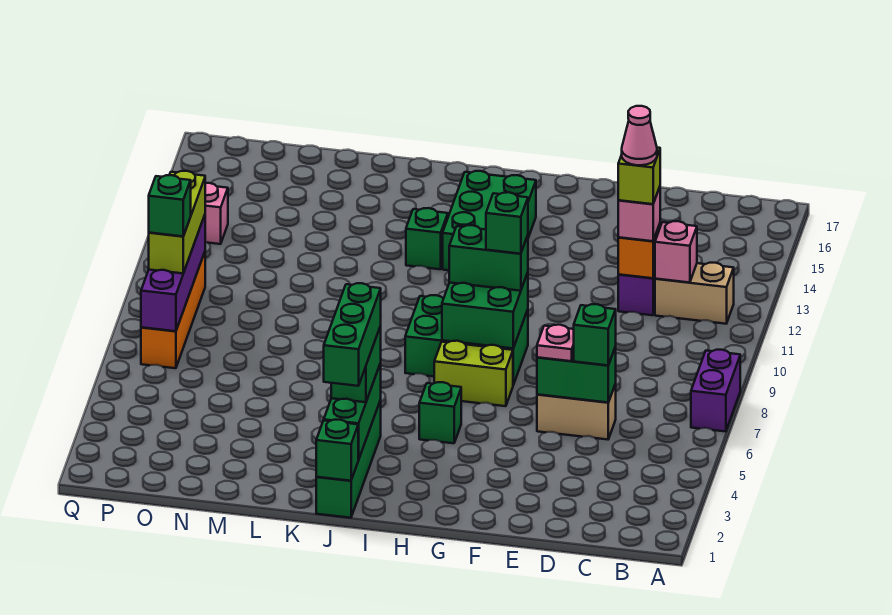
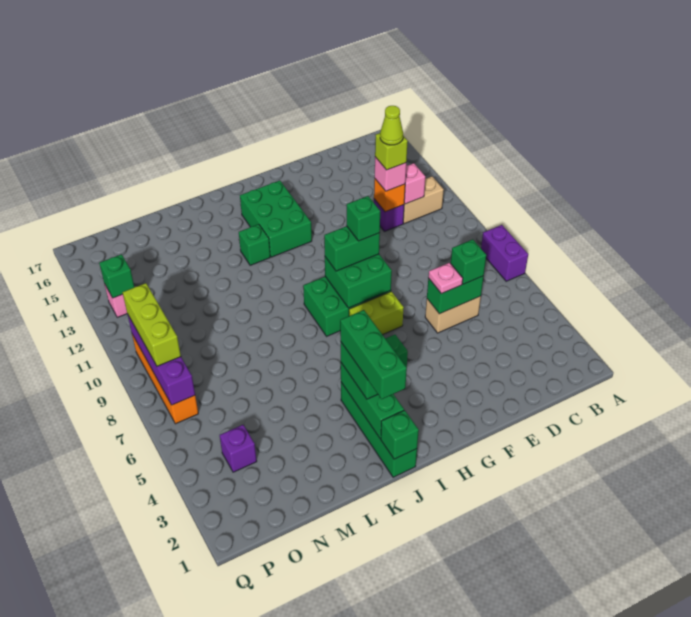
pink 1x1 cone [622,106,657,165] -> lime 1x1 cone [380,106,403,145]
none -> purple 1x1 brick [220,425,257,472]
green 1x1 brick [149,175,191,236] -> green 1x1 brick moved to [99,254,134,298]

